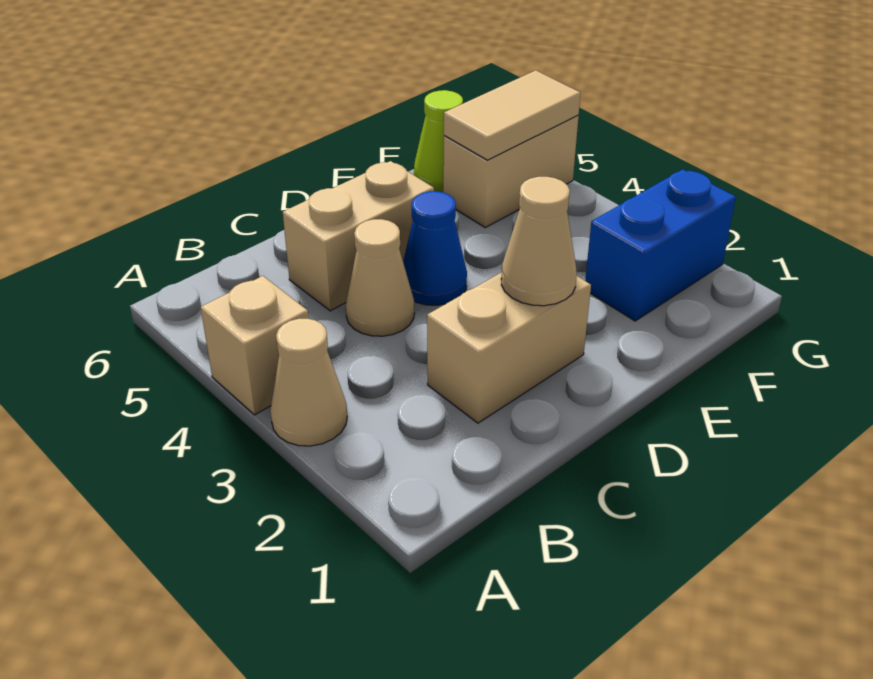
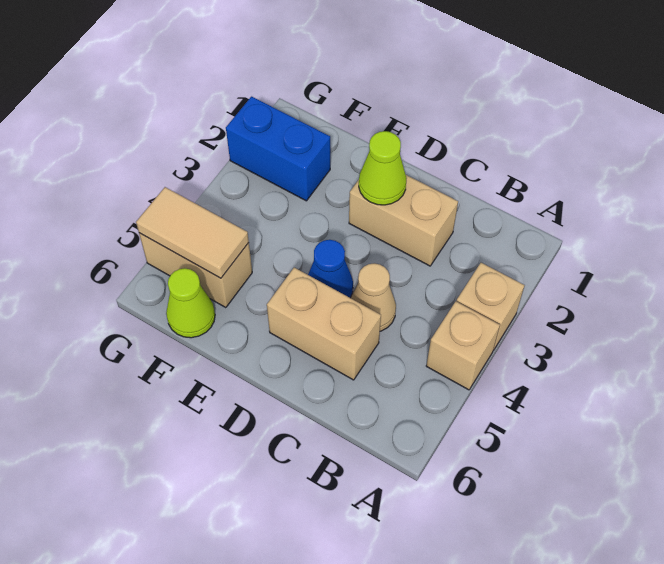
tan 1x1 cone [270,319,347,446] -> tan 1x1 brick [457,263,525,350]
tan 1x1 cone [501,177,577,306] -> lime 1x1 cone [359,131,407,205]

